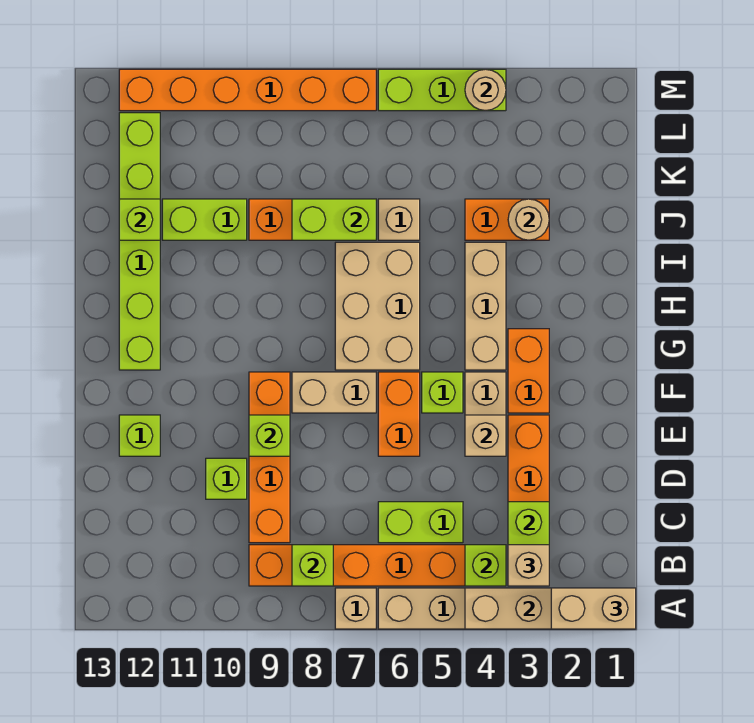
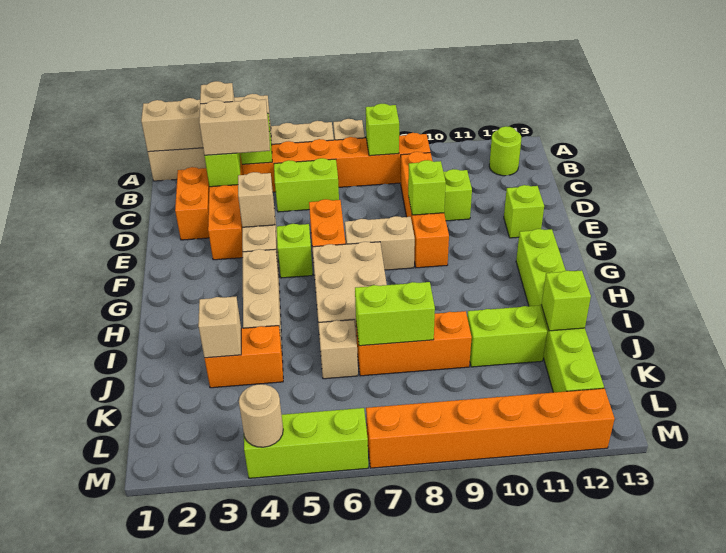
tan 1x2 brick [551,588,636,629] -> tan 1x2 brick moved to [199,98,270,155]
none -> lime 1x1 round brick [489,126,521,176]
orange 1x2 brick [508,329,549,413] -> orange 1x2 brick moved to [175,167,209,240]
tan 1x1 round brick [508,199,549,240] -> tan 1x1 brick [198,297,241,358]

